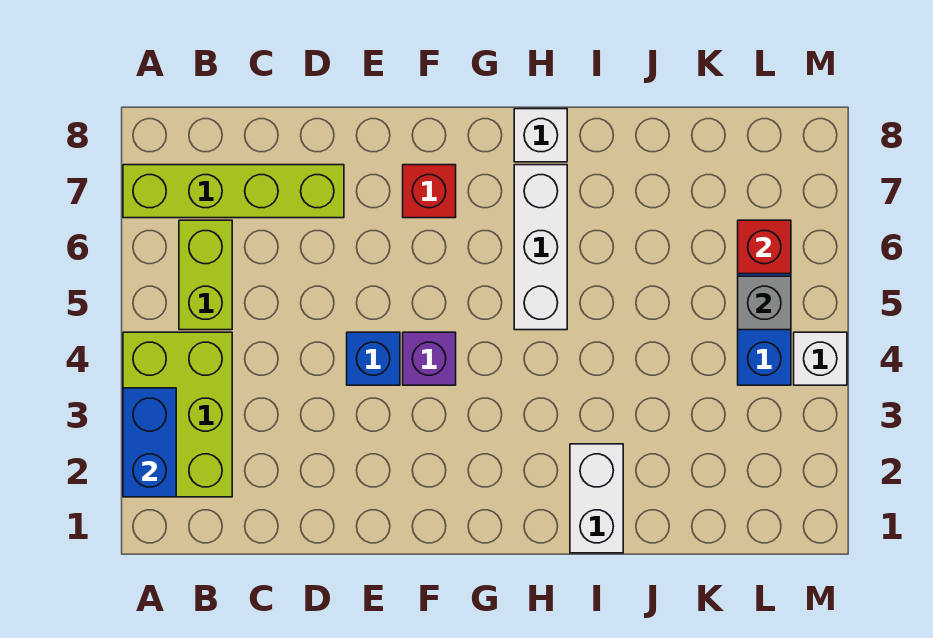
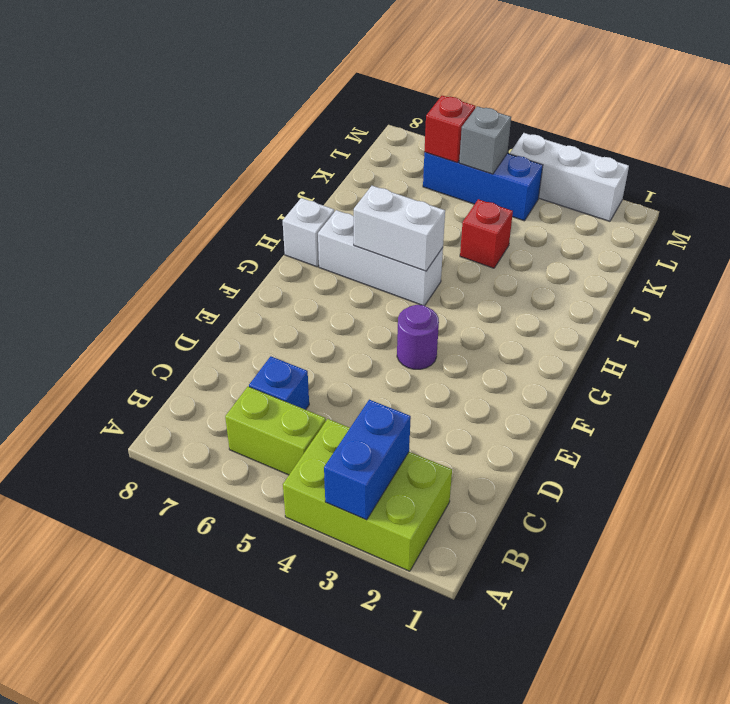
blue 1x2 brick [123,388,176,497] -> blue 1x2 brick turned to [324,400,411,520]
lime 1x4 brick [123,165,344,218] -> none
blue 1x1 brick [347,332,400,385] -> blue 1x1 brick moved to [249,356,309,410]
purple 1x1 brick [403,332,456,385] -> purple 1x1 round brick [397,305,439,369]
red 1x1 brick [403,165,456,218] -> red 1x1 brick moved to [460,199,513,268]
white 1x2 brick [570,444,623,553] -> white 1x2 brick moved to [354,186,445,271]
white 1x1 brick [794,332,847,385] -> white 1x3 brick [510,133,629,221]

